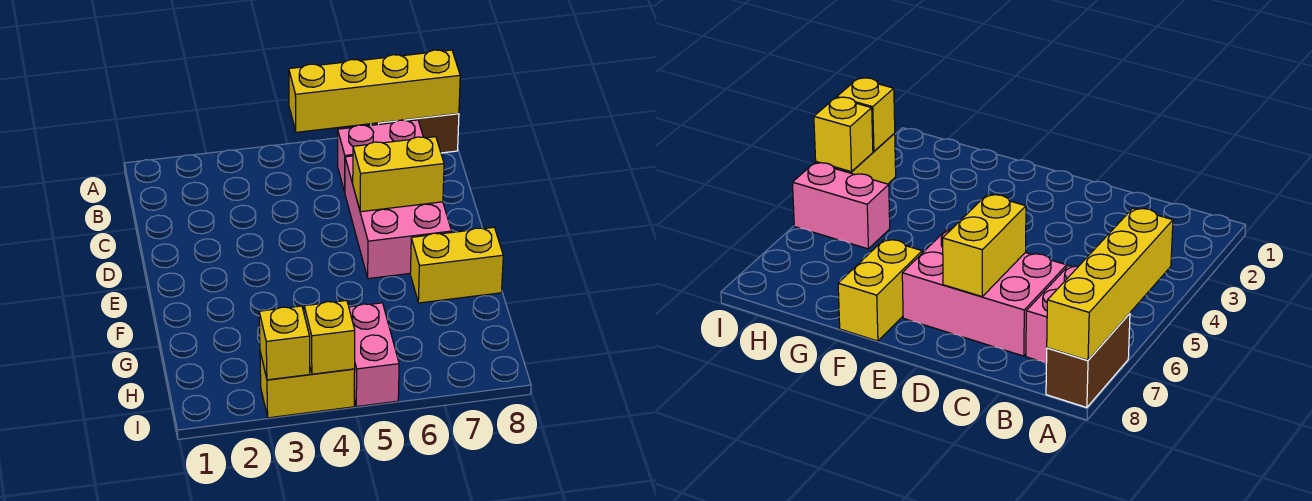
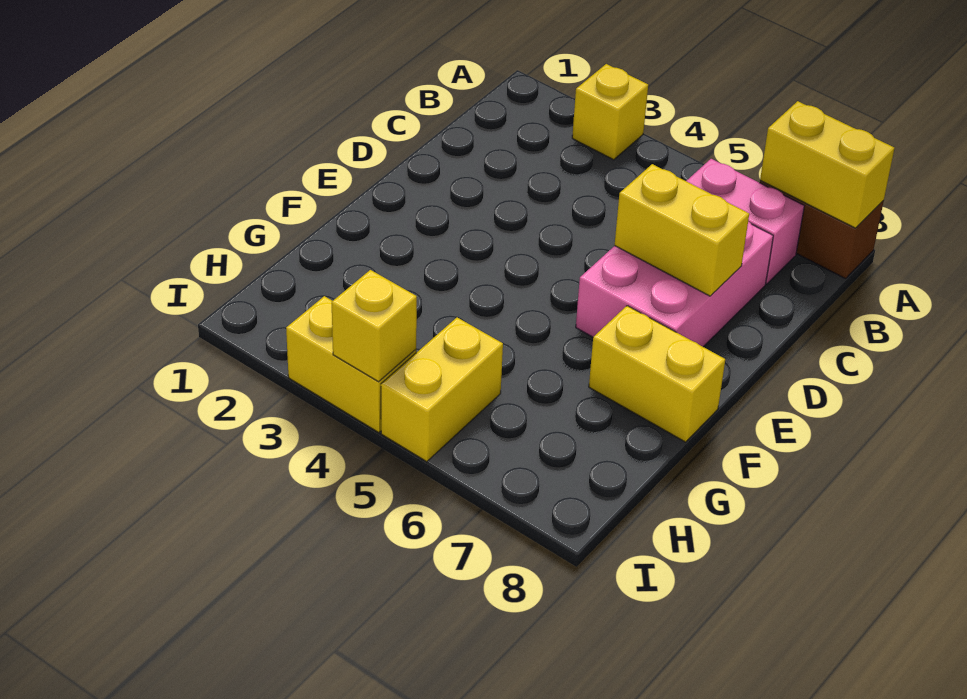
yellow 1x4 brick [289,50,460,132] -> yellow 1x2 brick [760,101,894,228]
pink 1x2 brick [349,303,399,406] -> yellow 1x2 brick [381,317,503,462]
yellow 1x1 brick [259,306,310,380] -> yellow 1x1 brick moved to [572,64,648,160]

